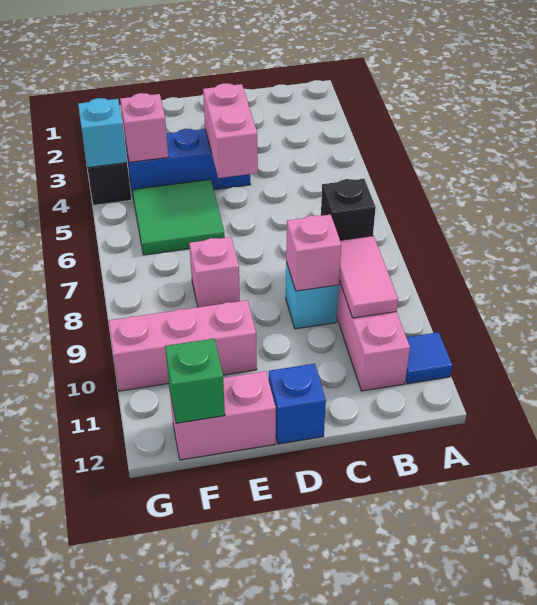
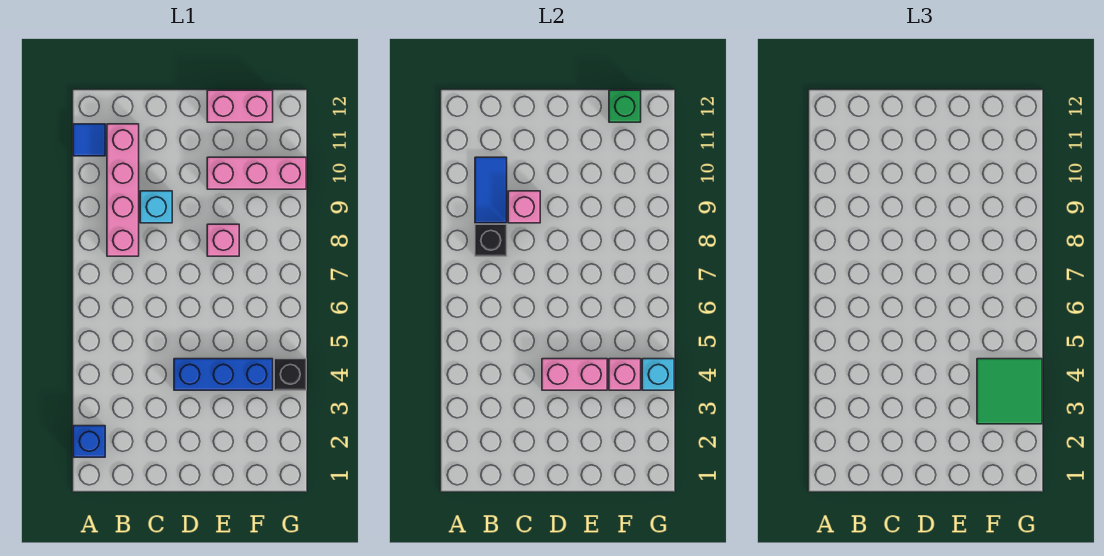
pink 1x2 tile [339,236,398,318] -> blue 1x2 tile [475,157,507,223]
pink 1x2 brick [203,83,258,178] -> pink 1x2 brick turned to [542,359,607,390]
blue 1x1 brick [269,364,326,444] -> blue 1x1 brick moved to [73,426,105,457]
green 2x2 tile [132,179,225,255] -> green 2x2 tile moved to [977,359,1042,424]

